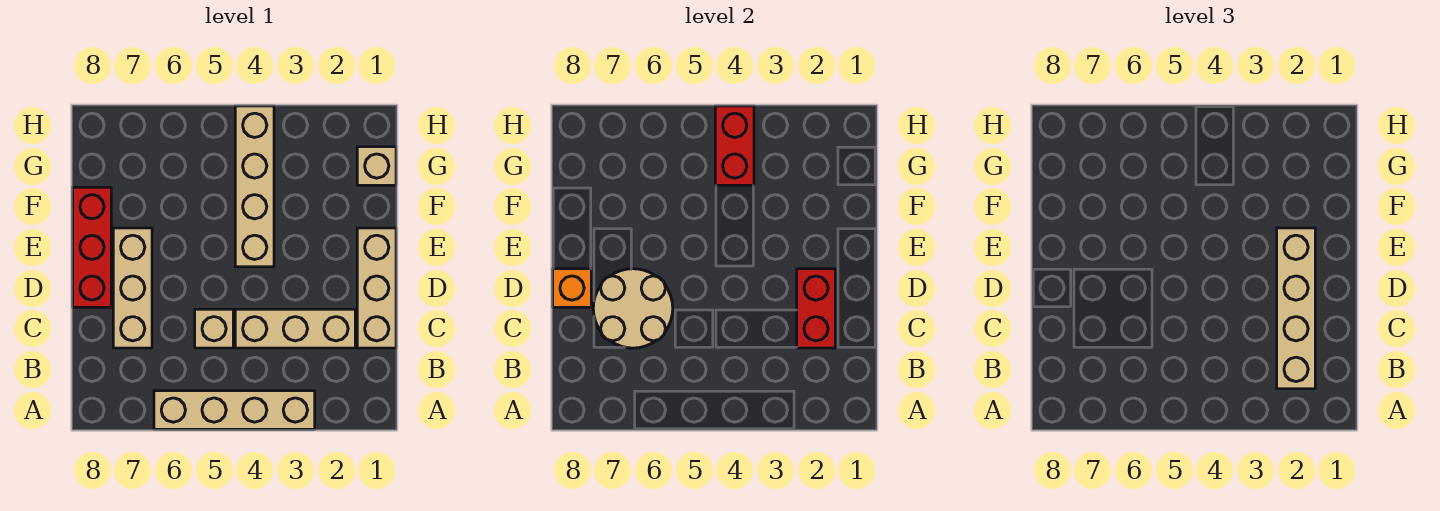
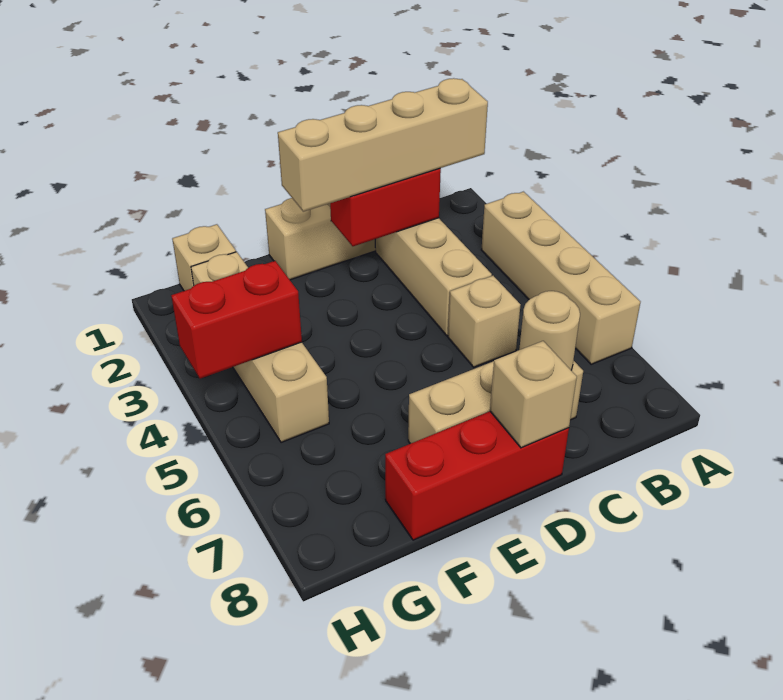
tan 2x2 round brick [593,269,673,348] -> tan 1x1 round brick [519,291,580,370]
orange 1x1 brick [553,269,591,307] -> tan 1x1 brick [490,341,577,448]
tan 1x4 brick [235,106,274,267] -> tan 1x4 brick turned to [191,252,329,443]

